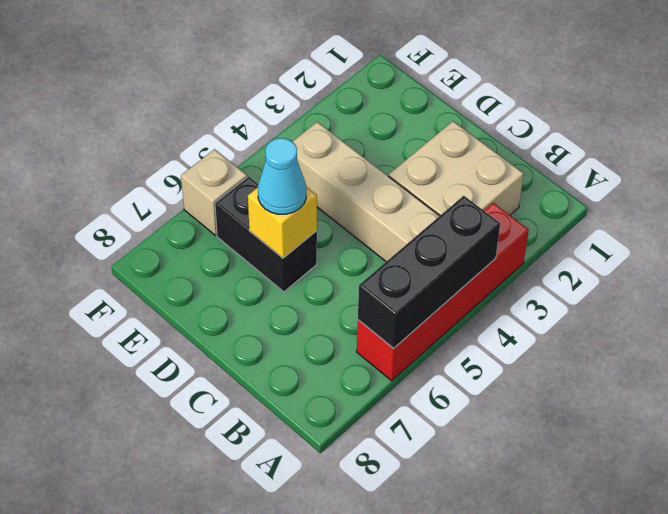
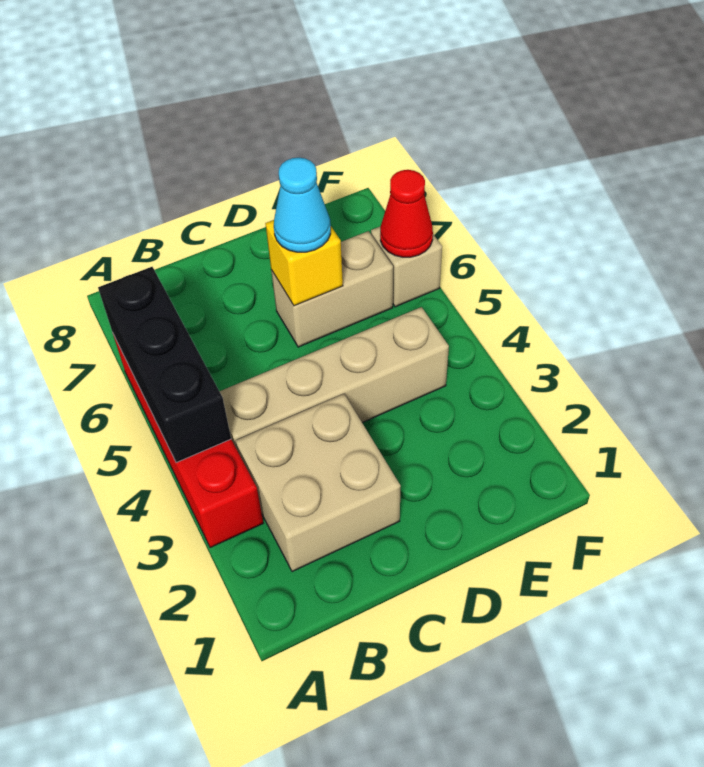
black 1x2 brick [215,176,317,292] -> tan 1x2 brick [271,231,393,347]
none -> red 1x1 cone [380,170,433,257]

